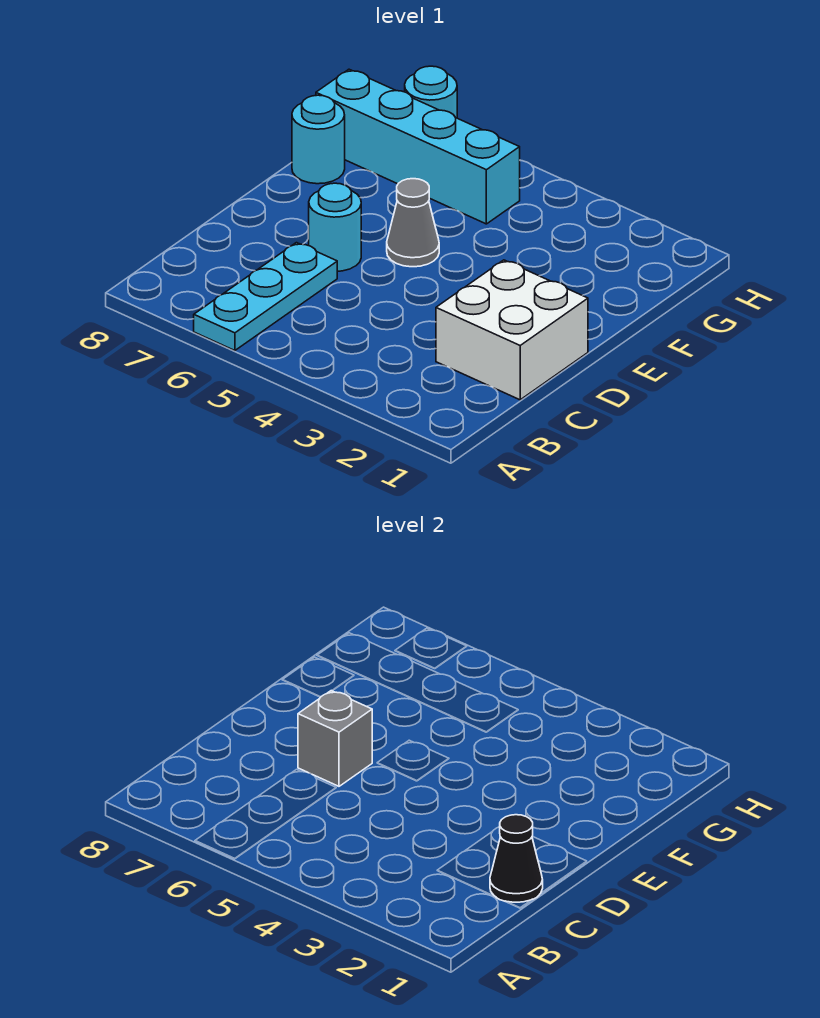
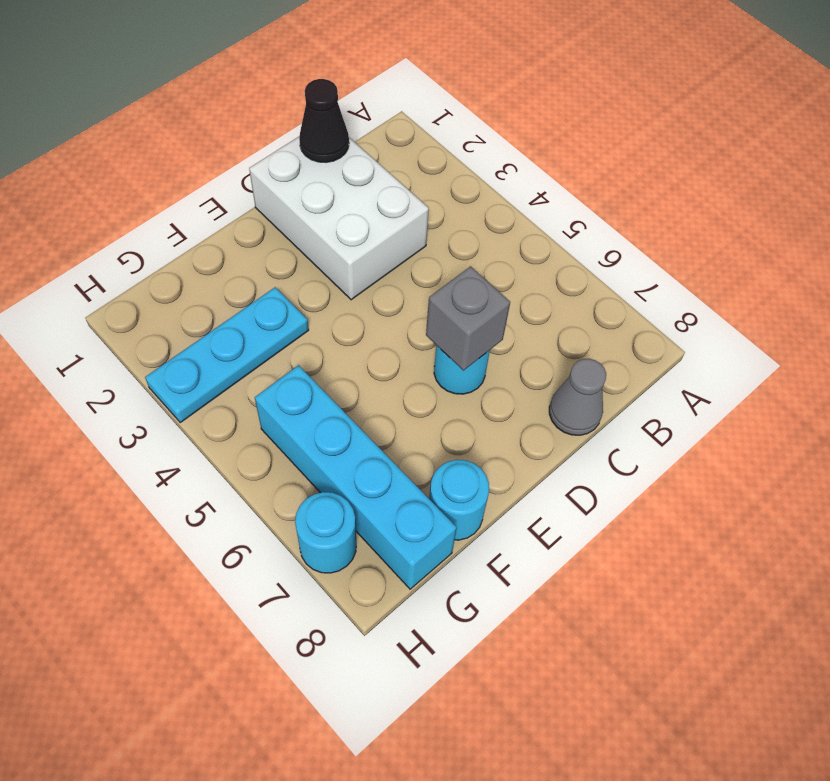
cyan 1x3 plate [194,243,337,351] -> cyan 1x3 plate moved to [145,287,309,423]
white 2x2 brick [436,260,588,400] -> white 2x3 brick [249,136,429,300]
grey 1x1 cone [387,179,439,267] -> grey 1x1 cone moved to [549,359,606,435]

